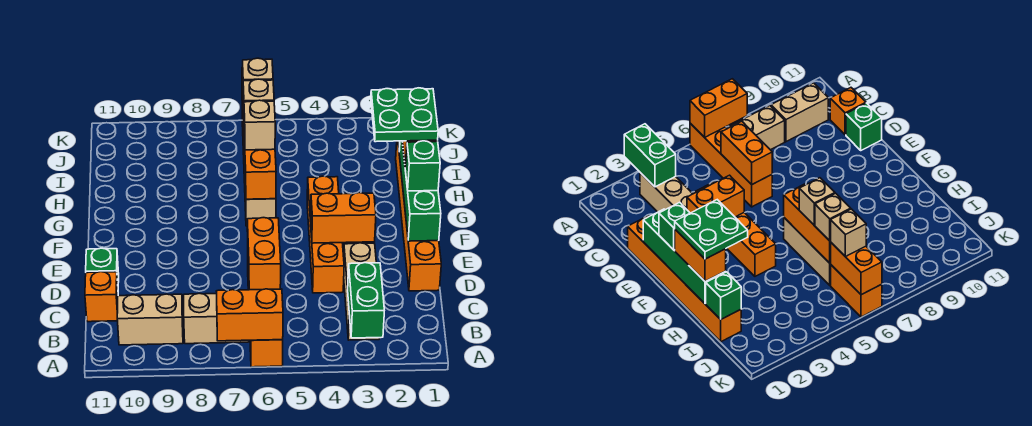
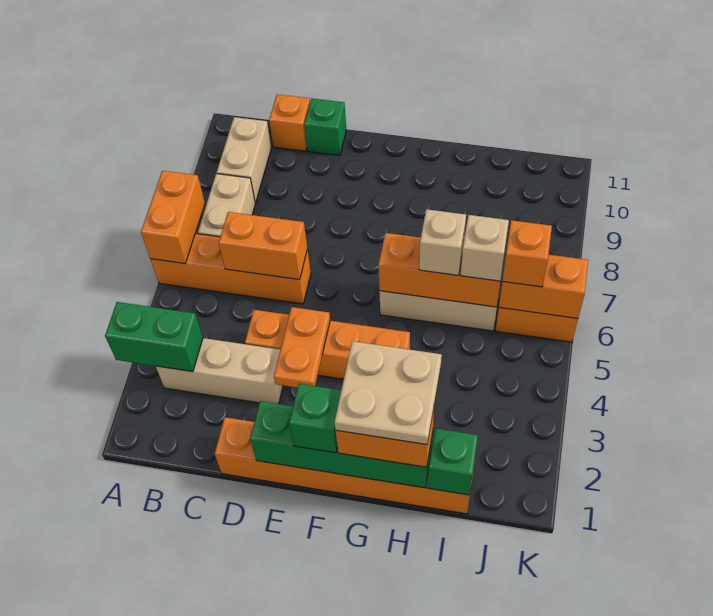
orange 1x2 brick [311,193,376,243] -> orange 1x2 plate [274,307,330,388]
green 2x2 plate [371,88,438,142] -> tan 2x2 plate [334,341,442,445]
tan 1x1 brick [243,58,273,81] -> orange 1x1 brick [502,220,552,287]

